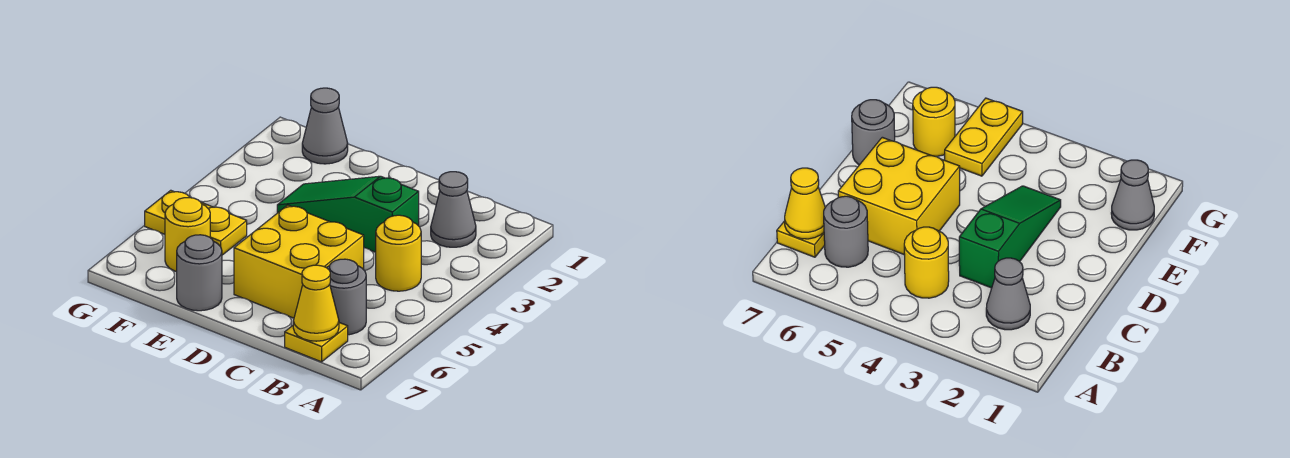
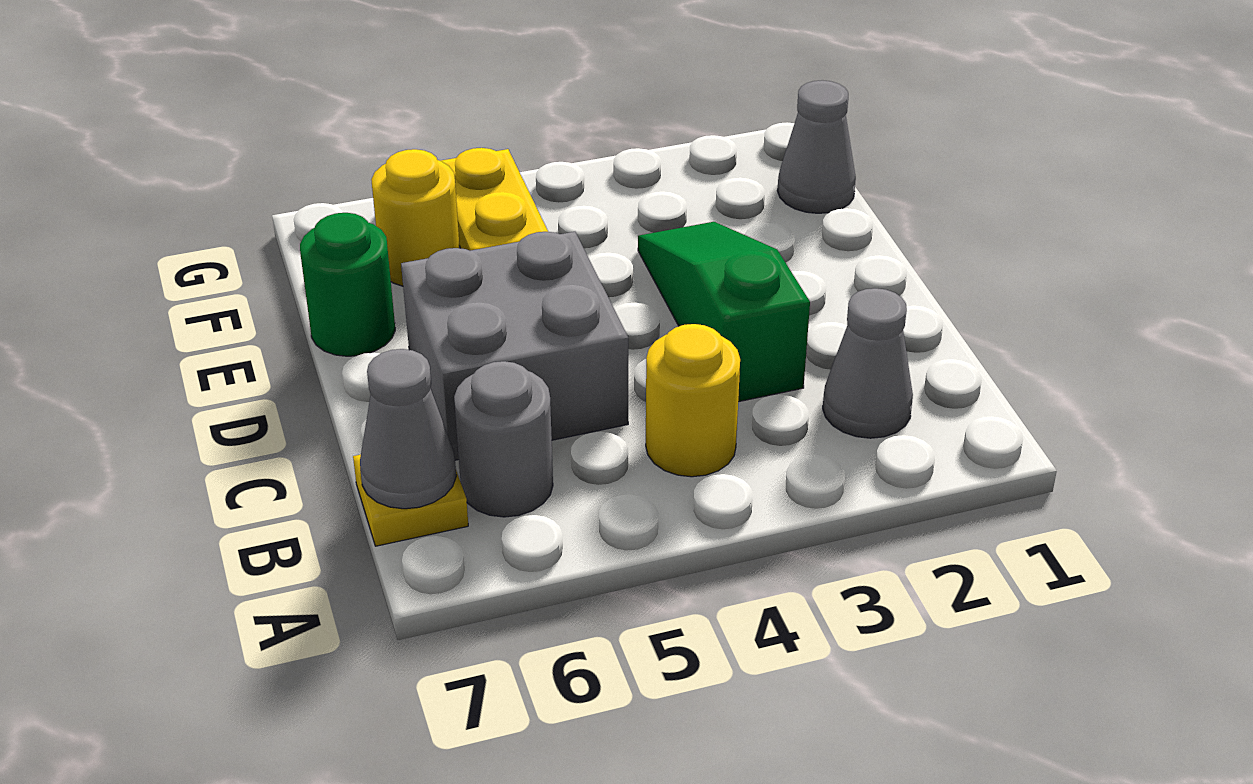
yellow 1x1 cone [293,265,339,341] -> grey 1x1 cone [360,349,456,509]
yellow 2x2 brick [234,205,364,318] -> grey 2x2 brick [401,232,628,460]
grey 1x1 round brick [177,235,222,311] -> green 1x1 round brick [300,213,395,356]

